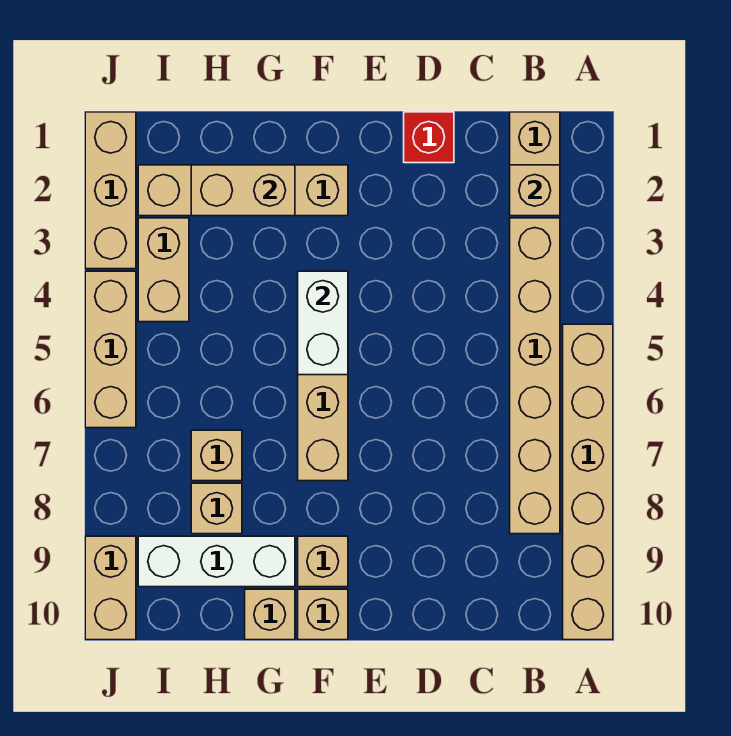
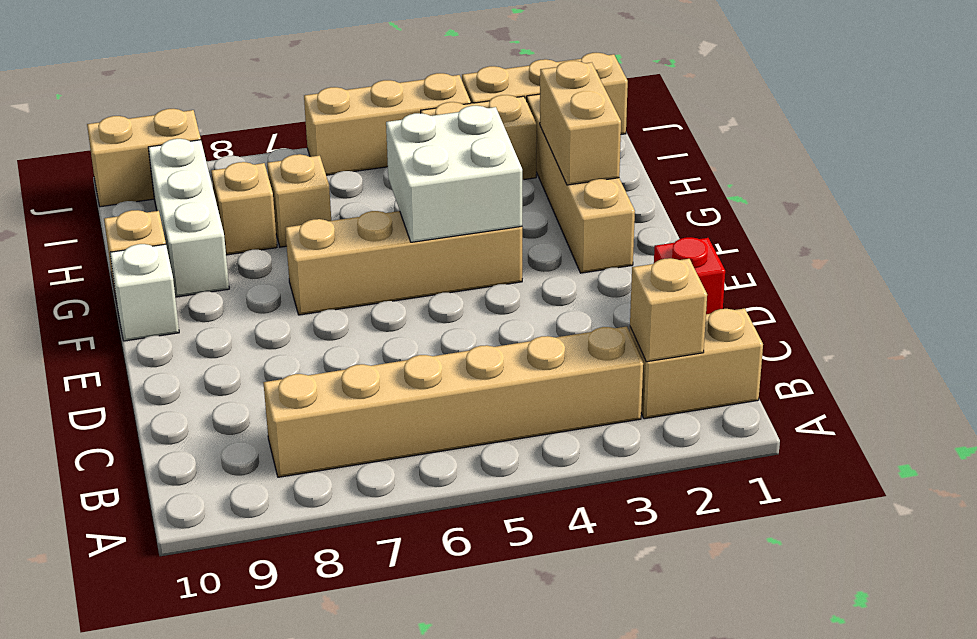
tan 1x6 brick [563,324,613,640] -> none
white 1x2 brick [298,271,348,375] -> white 2x2 brick [386,106,522,242]
tan 1x1 brick [298,536,348,587] -> none
tan 1x1 brick [298,589,348,640] -> white 1x1 brick [110,244,179,341]

